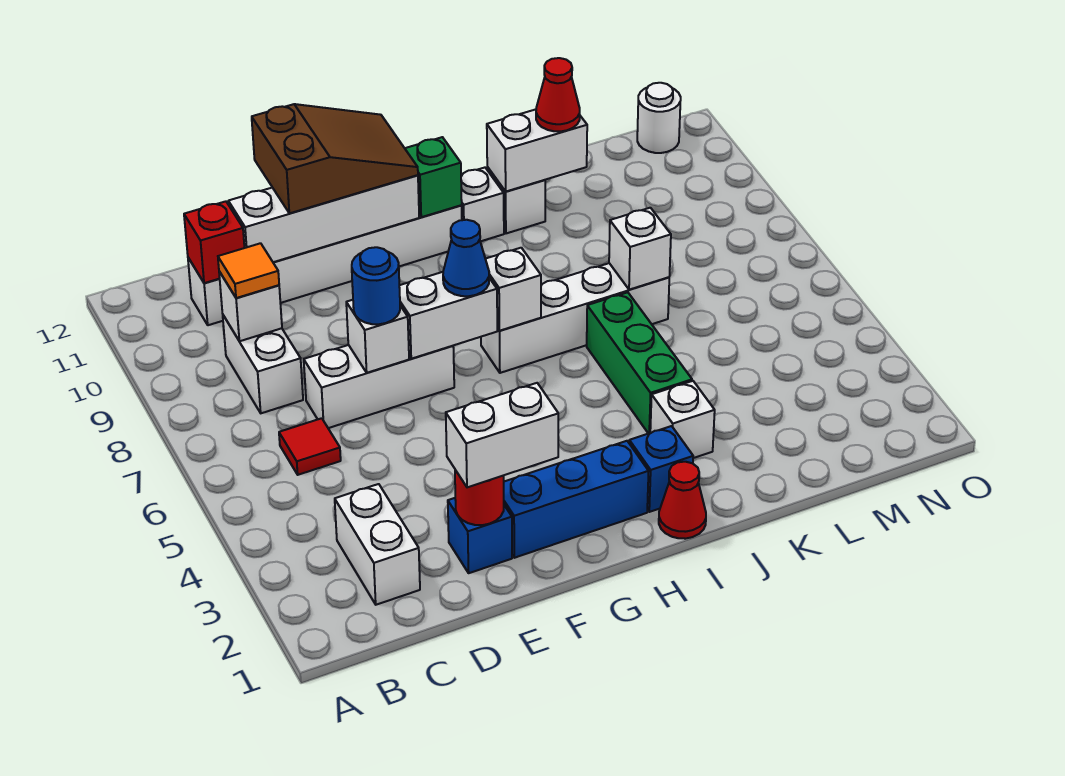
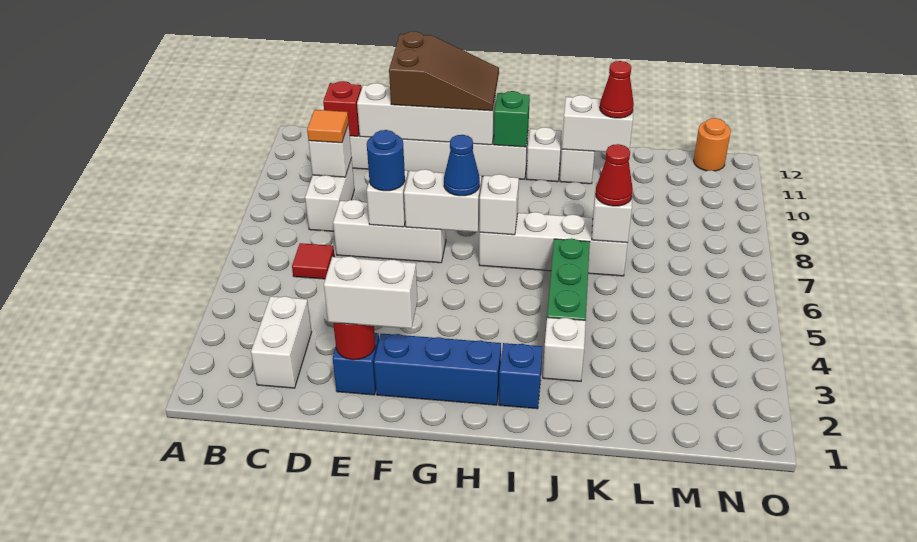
red 1x1 cone [659,462,706,539] -> red 1x1 cone moved to [596,144,633,206]
white 1x1 round brick [637,83,681,153] -> orange 1x1 round brick [694,118,731,171]

